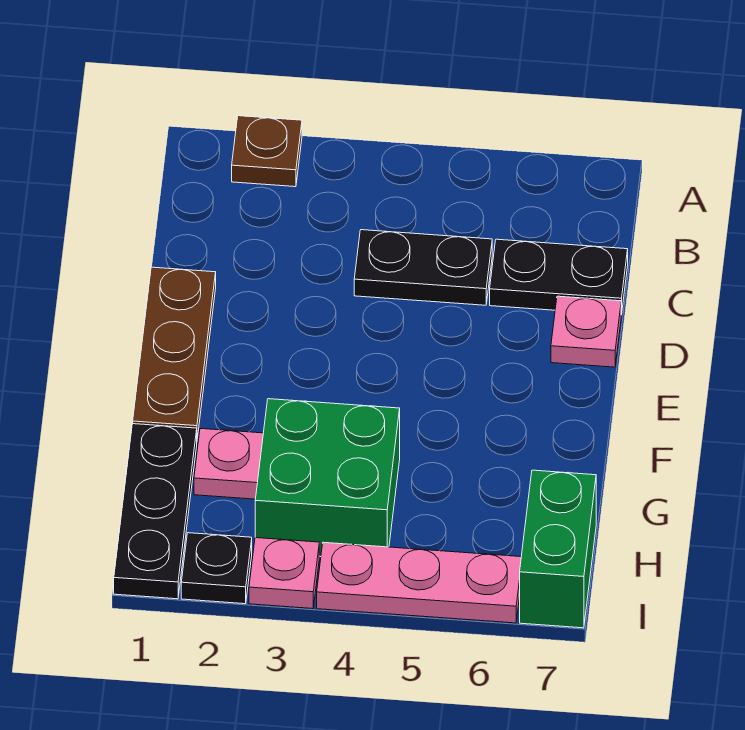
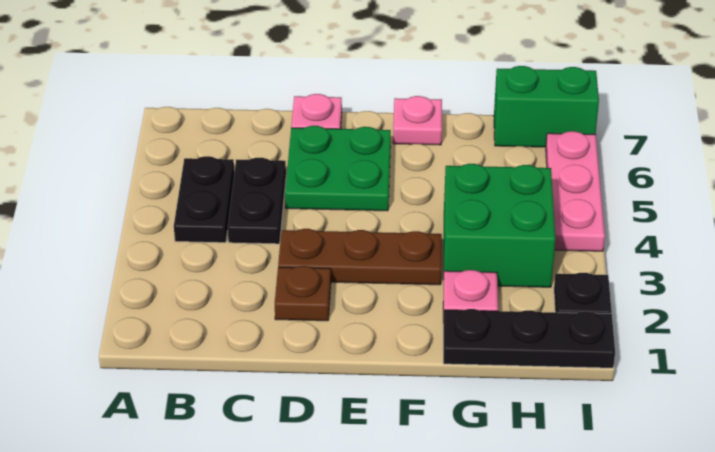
brown 1x1 plate [232,116,302,187] -> brown 1x1 plate moved to [275,266,331,321]
black 1x2 plate [490,239,628,315] -> black 1x2 plate moved to [174,156,234,243]
brown 1x3 plate [133,267,216,439] -> brown 1x3 plate moved to [278,229,442,285]
none -> green 2x2 plate [285,126,391,211]
pink 1x1 plate [249,538,319,609] -> pink 1x1 plate moved to [393,96,442,145]

